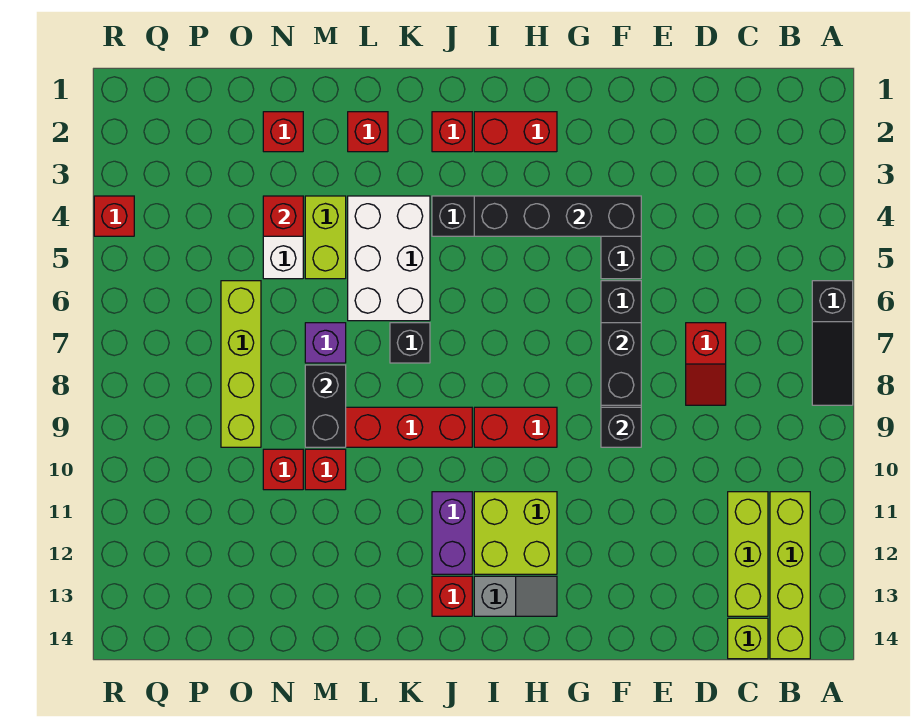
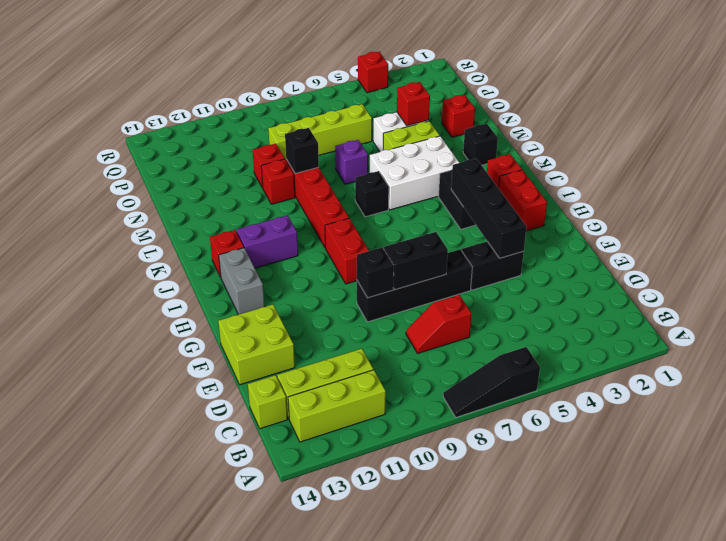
lime 1x4 brick [770,492,810,659] -> lime 1x3 brick [288,370,386,442]
lime 2x2 brick [474,492,557,574] -> lime 2x2 brick moved to [218,305,295,385]
grey 1x2 slope [474,576,557,616] -> grey 1x2 brick [219,248,265,314]
red 1x1 brick [348,112,388,152] -> black 1x1 brick [463,124,498,165]
black 1x2 brick [305,365,346,447] -> black 1x1 brick [285,128,319,174]

